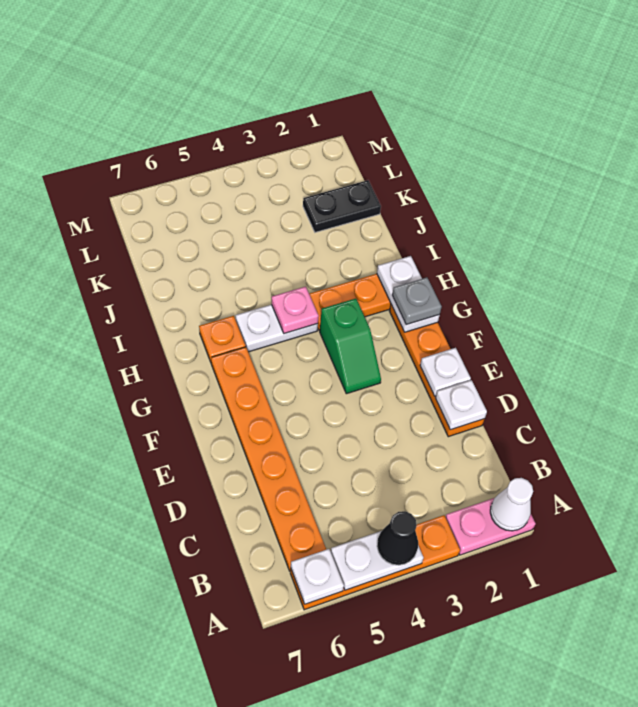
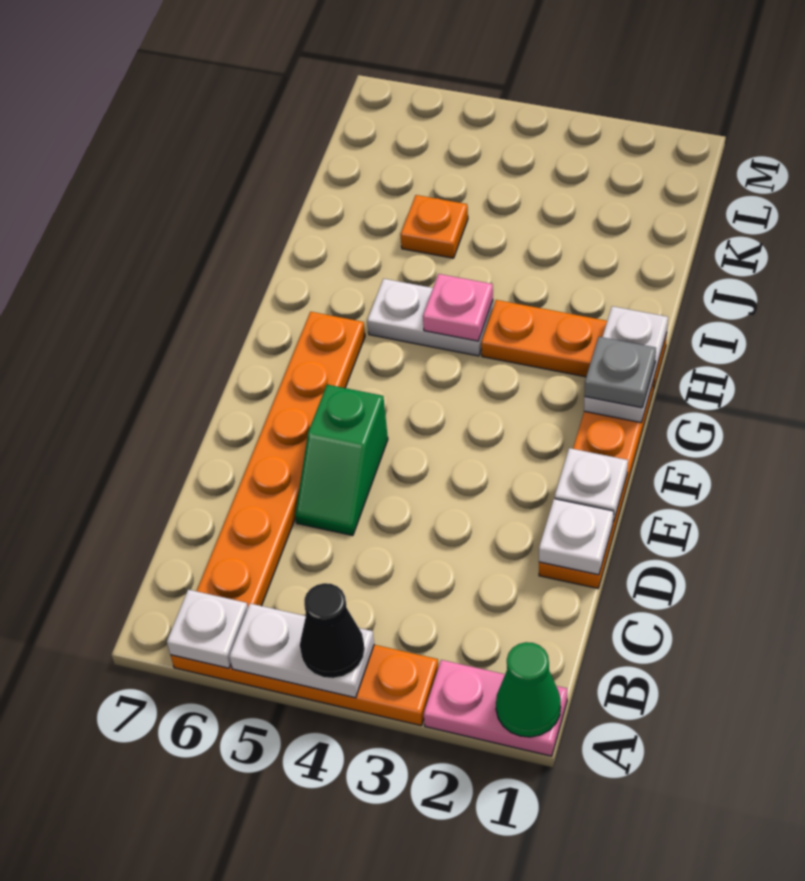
white 1x1 cone [490,478,533,531] -> green 1x1 cone [496,642,561,737]
green 1x2 slope [320,299,381,394] -> green 1x2 slope moved to [295,385,388,536]
orange 1x1 plate [199,316,246,362] -> orange 1x1 plate moved to [400,195,468,258]
black 1x2 plate [303,180,381,232] -> none

